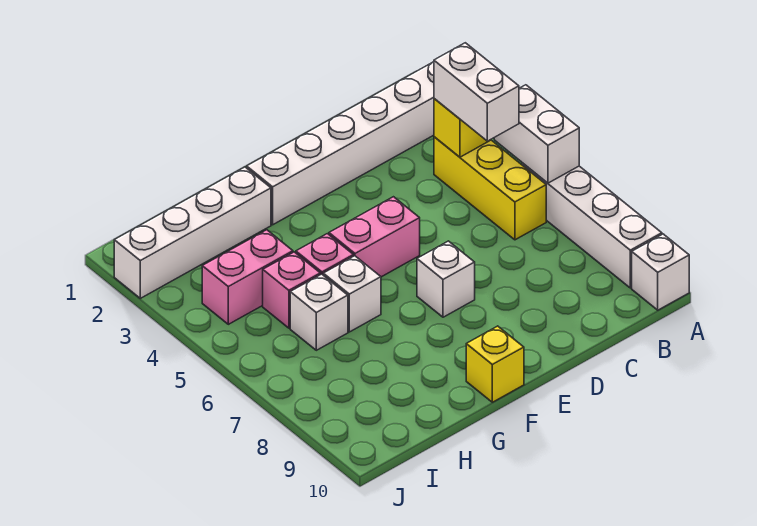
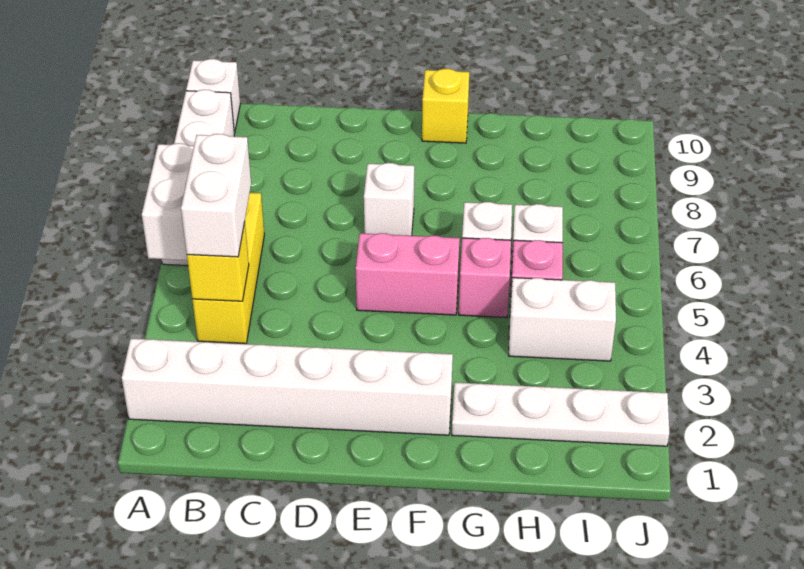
white 1x4 brick [114,167,271,298] -> white 1x4 plate [452,382,669,446]
pink 1x2 brick [202,230,293,324] -> white 1x2 brick [509,278,616,361]

